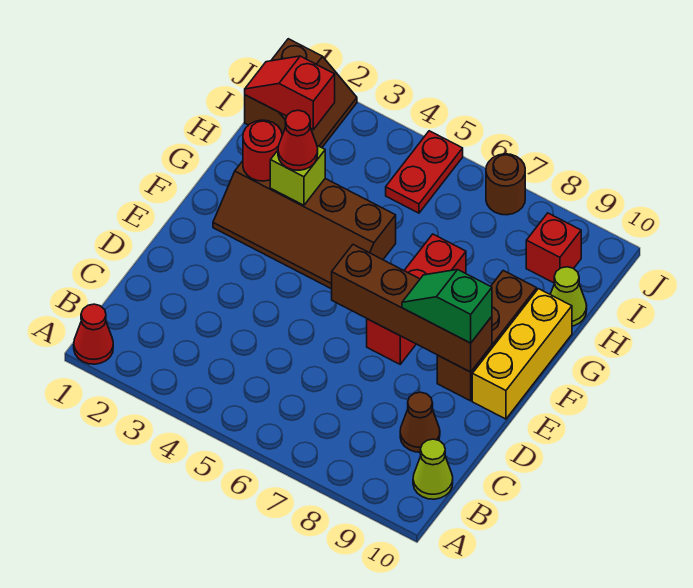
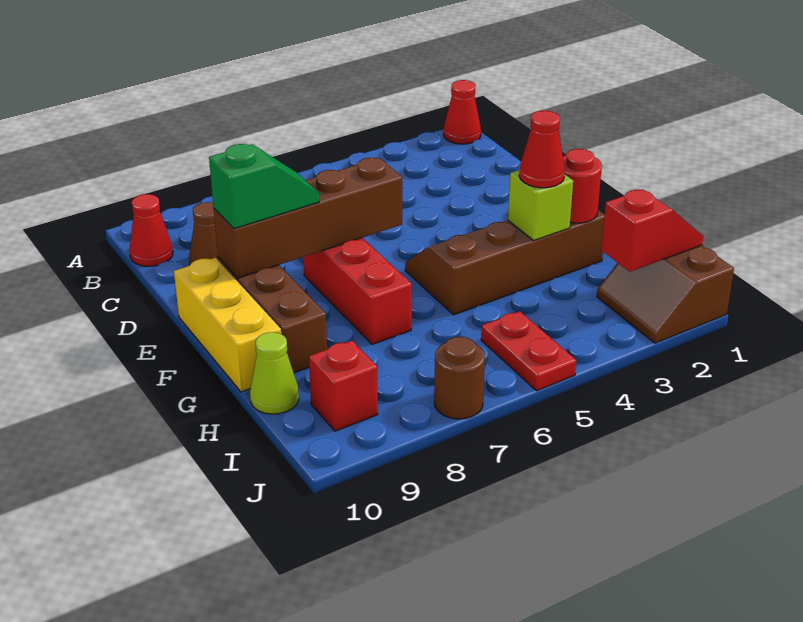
lime 1x1 cone [413,439,453,499] -> red 1x1 cone [129,194,173,266]

